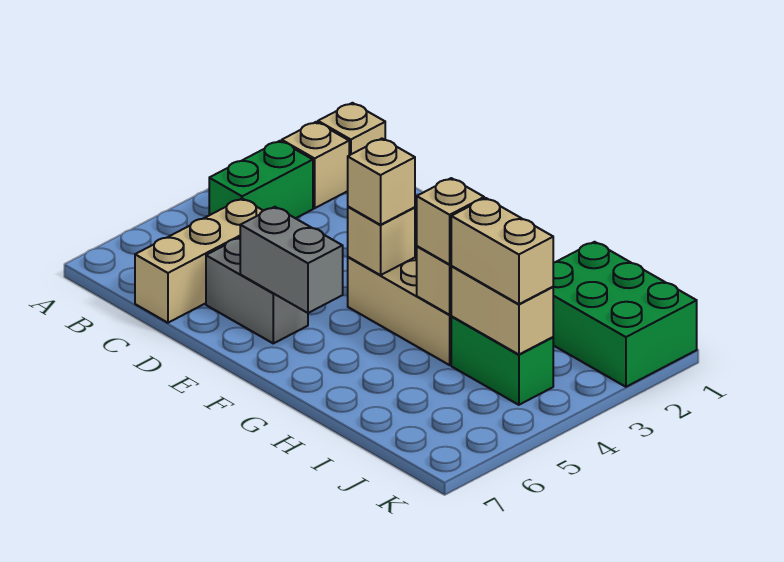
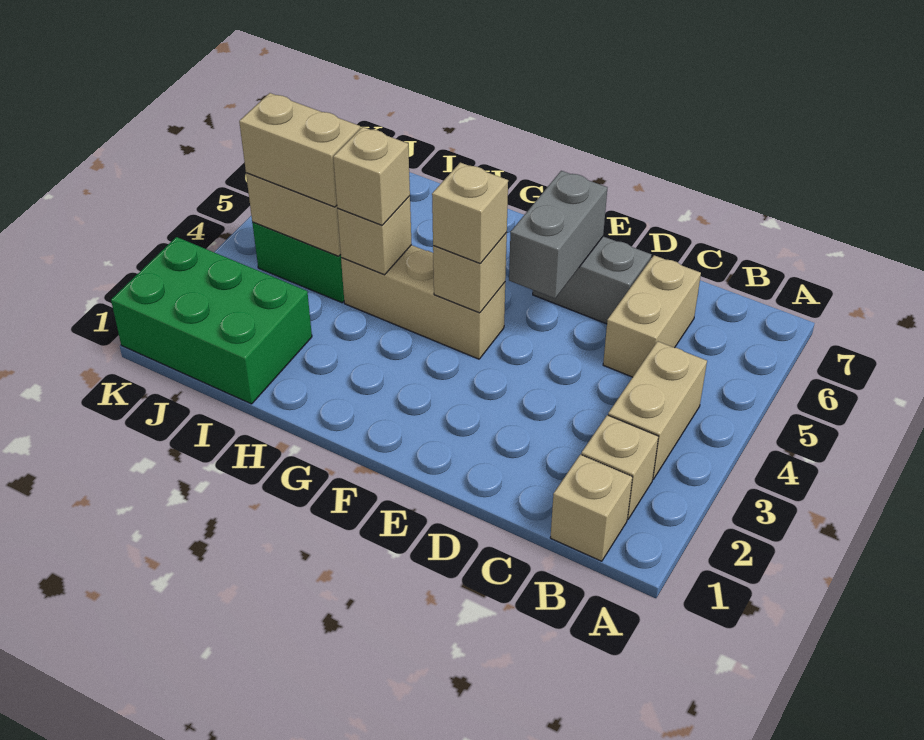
green 1x2 brick [209,141,313,218] -> tan 1x2 brick [608,341,707,479]
tan 1x3 brick [135,199,263,323] -> tan 1x2 brick [603,255,701,377]
grey 1x2 brick [240,207,343,313] -> grey 1x2 brick turned to [509,171,607,298]

